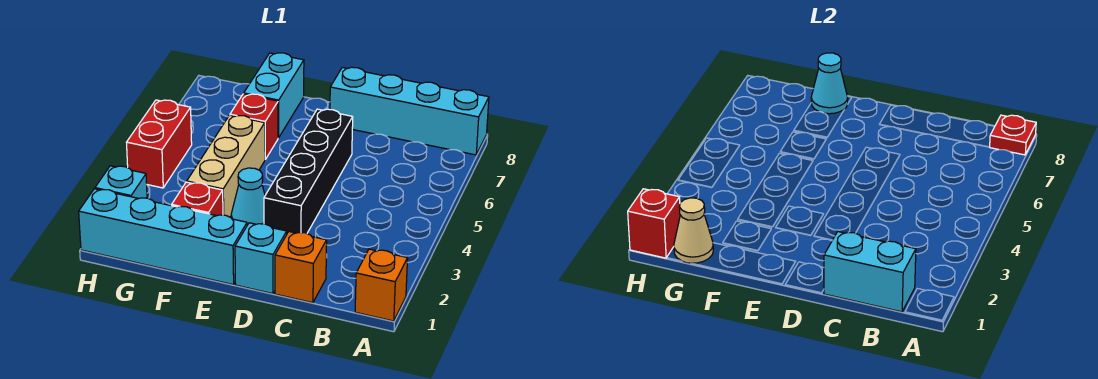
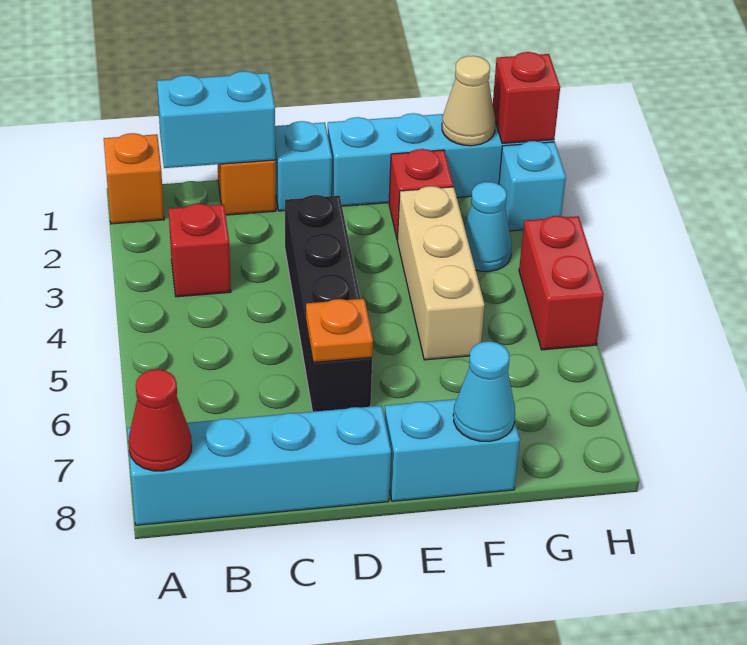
red 1x1 plate [990,115,1036,155] -> red 1x1 cone [128,369,192,471]
none -> orange 1x1 plate [306,299,373,362]
cyan 1x1 cone [231,168,265,225] -> cyan 1x1 cone moved to [464,182,512,272]
red 1x1 brick [230,94,278,159] -> red 1x1 brick moved to [169,204,231,297]
cyan 1x2 brick [244,53,304,138] -> cyan 1x2 brick turned to [385,399,520,501]

